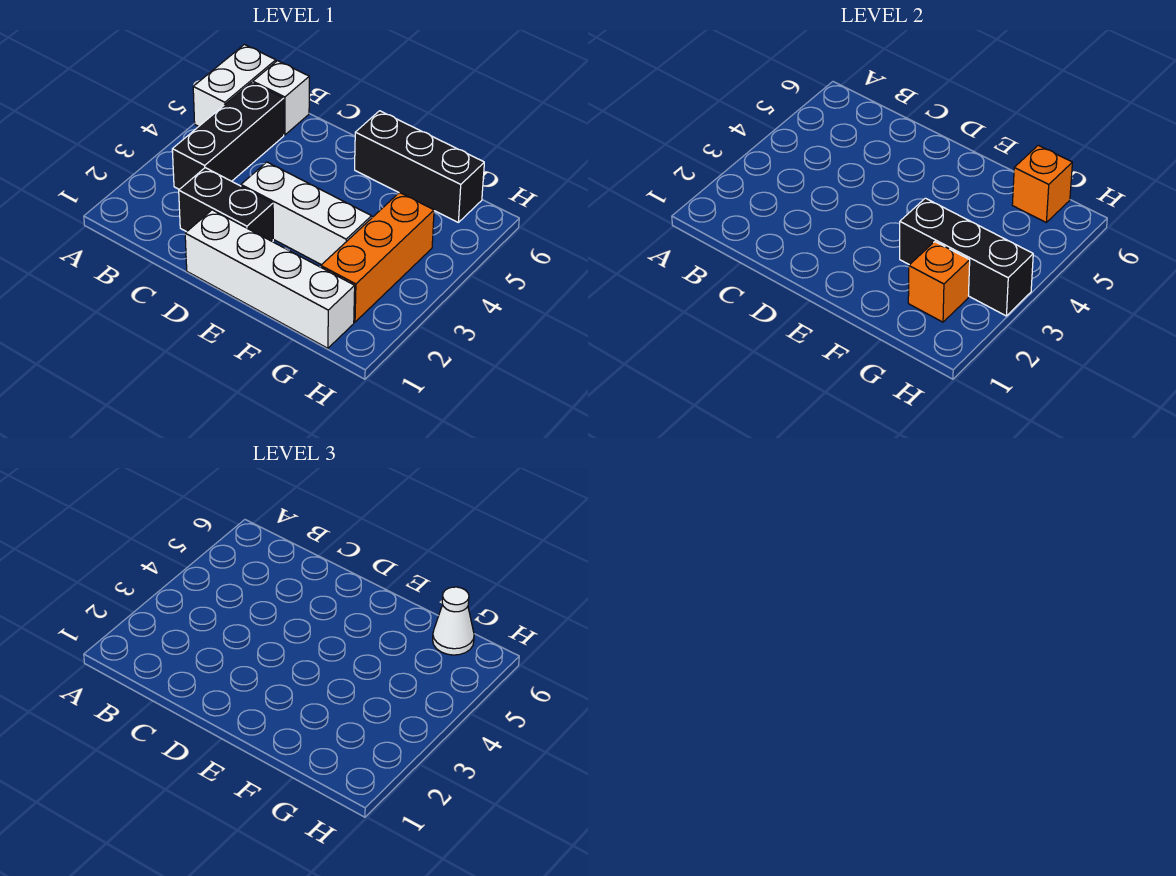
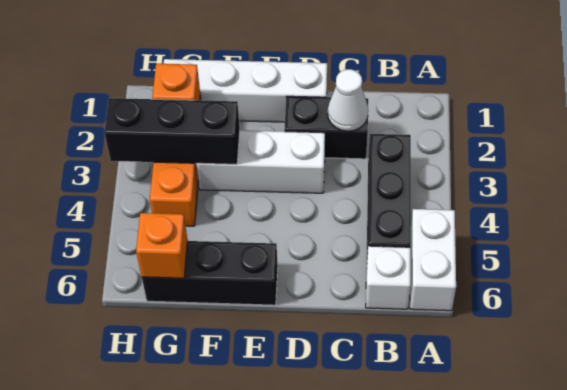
white 1x1 cone [433,587,474,655] -> white 1x1 cone moved to [328,69,368,131]

